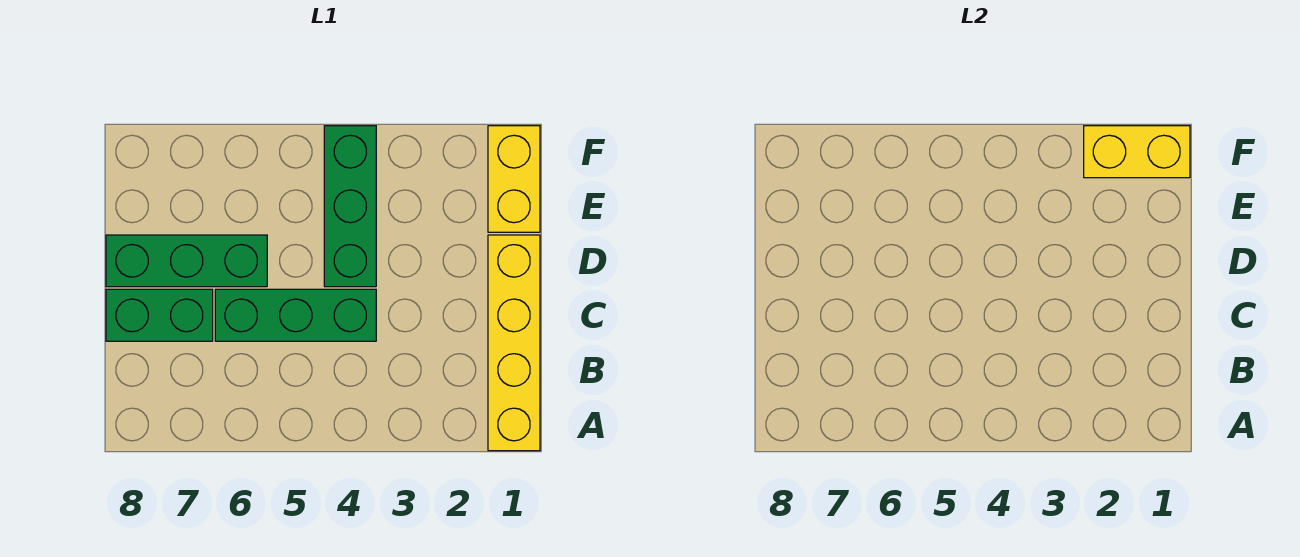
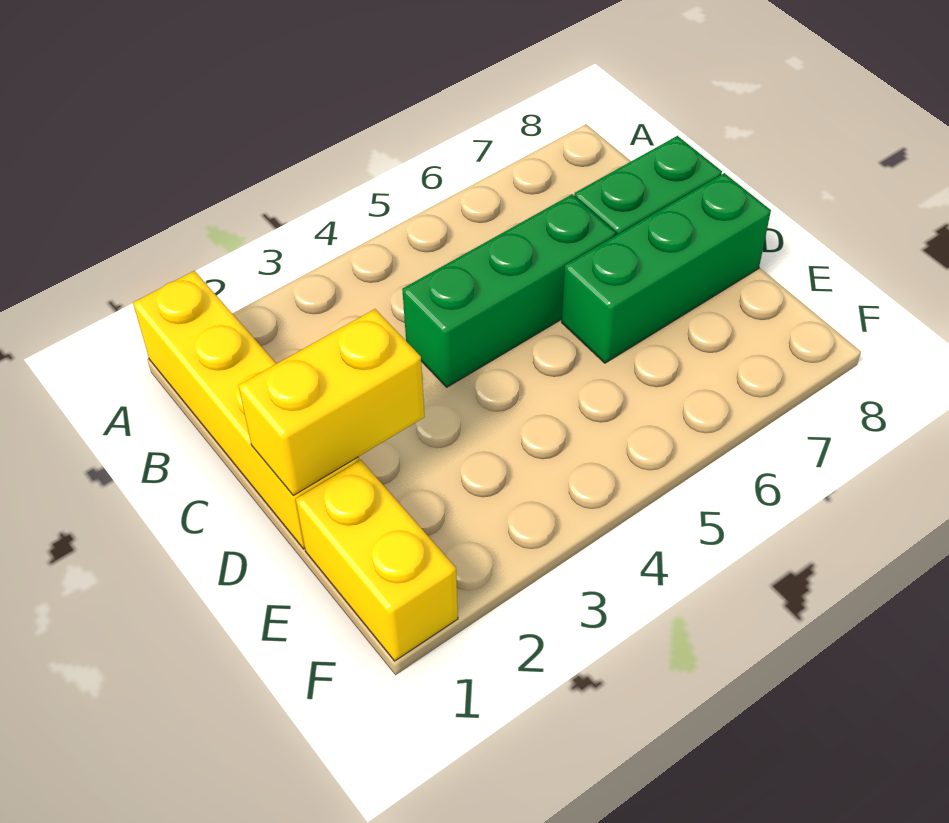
green 1x3 brick [324,126,376,287] -> none
yellow 1x2 brick [1084,126,1190,178] -> yellow 1x2 brick moved to [238,309,425,495]

